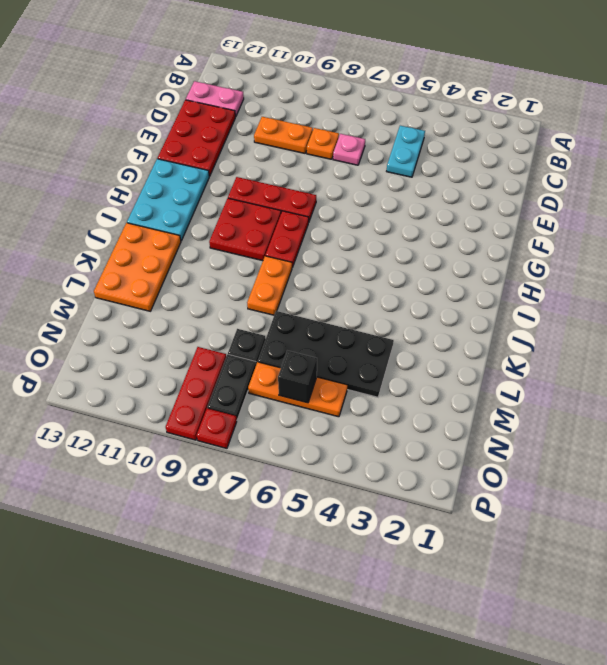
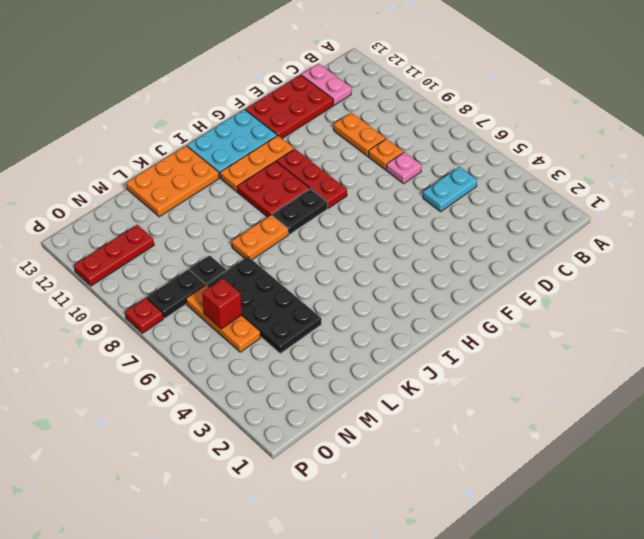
none -> orange 1x3 plate [220,136,294,192]
red 1x2 plate [265,211,309,267] -> black 1x2 plate [272,189,328,235]
black 1x1 brick [278,351,317,403] -> red 1x1 brick [202,279,242,329]
red 1x3 plate [166,347,226,440] -> red 1x3 plate moved to [74,225,154,286]

